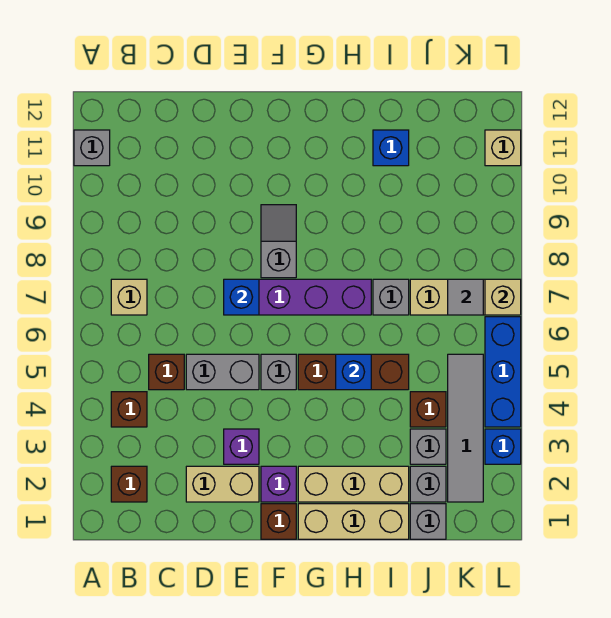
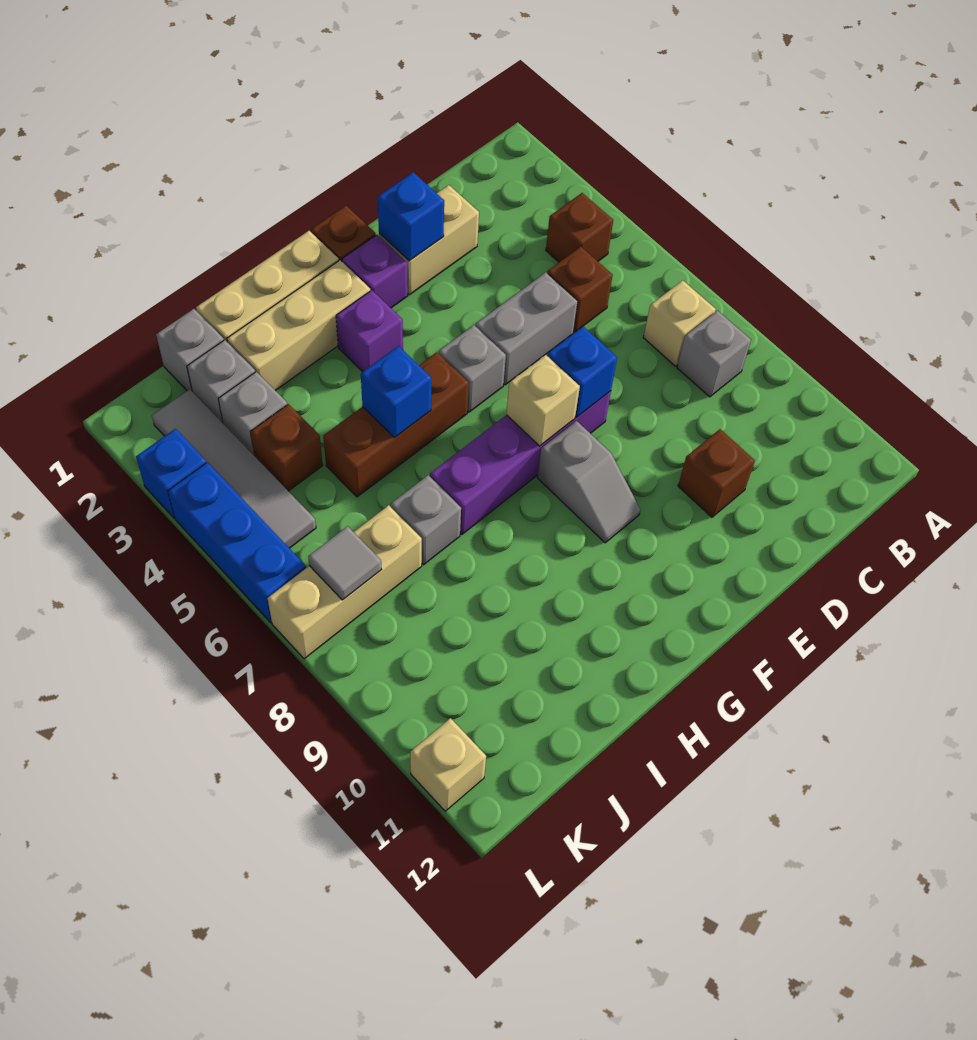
grey 1x1 brick [74,130,110,166] -> grey 1x1 brick moved to [677,311,751,397]
brown 1x1 brick [111,466,147,502] -> brown 1x1 brick moved to [678,429,755,517]
purple 1x1 brick [224,429,259,464] -> purple 1x1 brick moved to [336,290,403,372]
blue 1x1 brick [373,130,409,166] -> blue 1x1 brick moved to [378,172,444,261]
tan 1x1 brick [485,279,521,315] -> tan 1x1 brick moved to [506,355,580,446]

